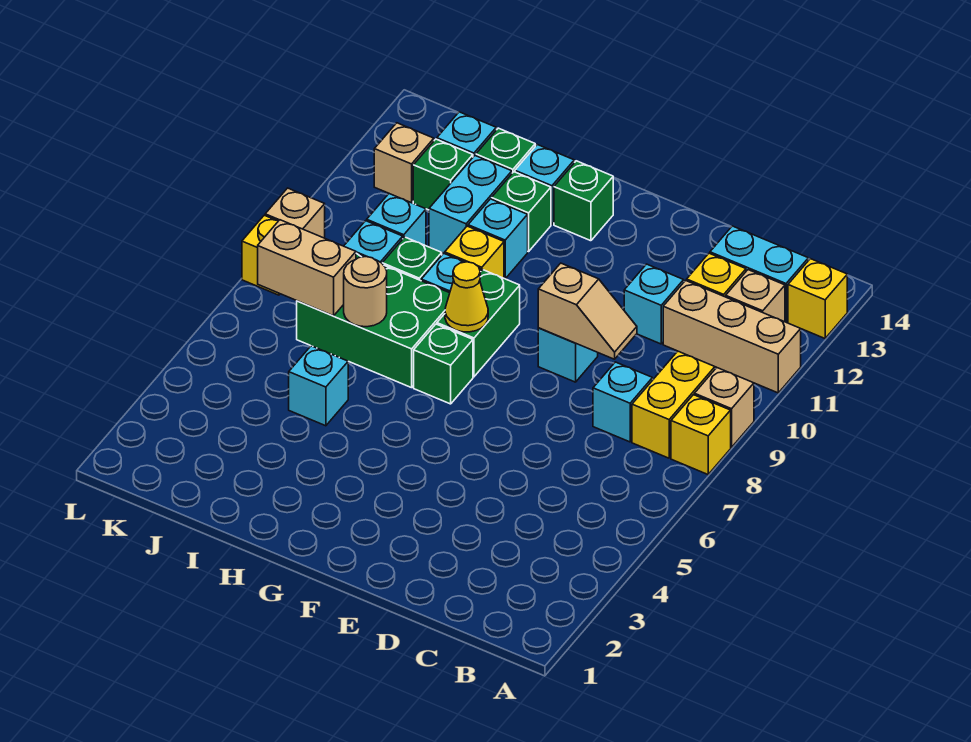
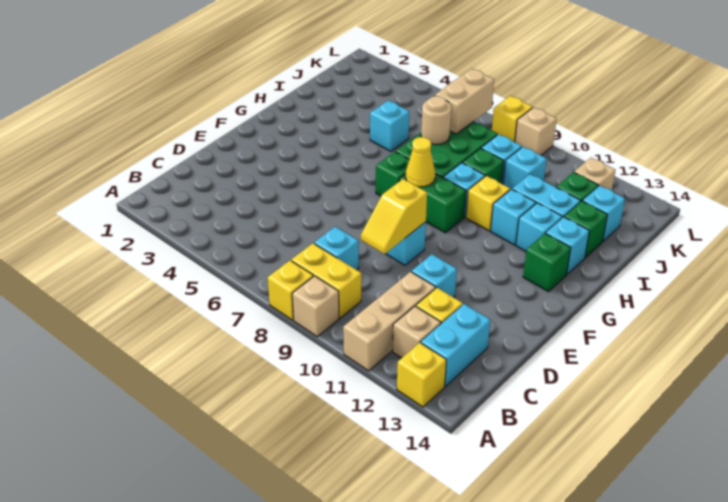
tan 1x2 slope [538,263,637,359] -> yellow 1x2 slope [361,179,427,254]
green 1x1 brick [492,172,551,252] -> cyan 1x1 brick [516,203,562,251]

